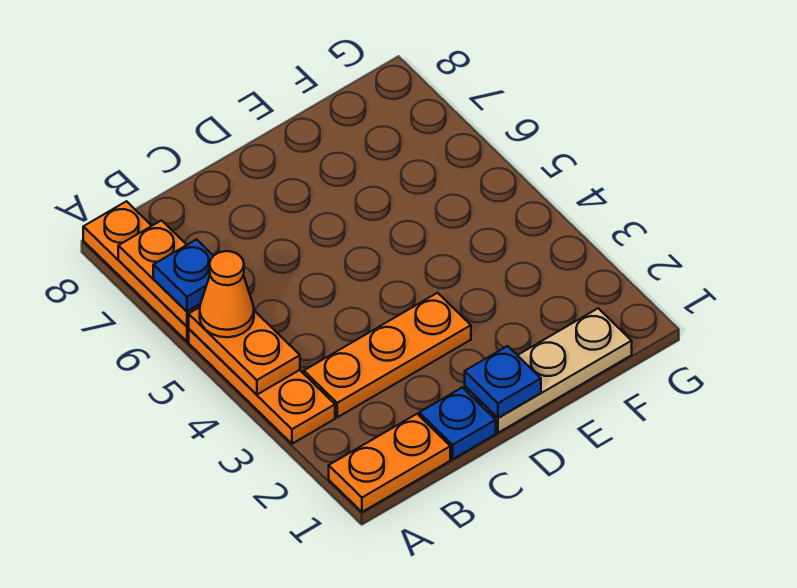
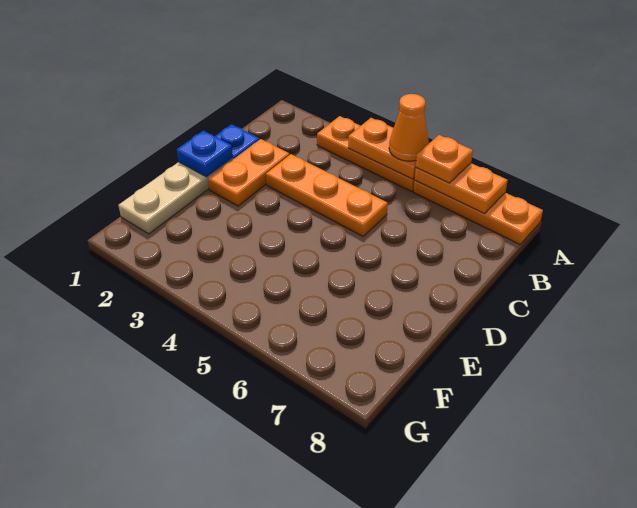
orange 1x2 plate [329,414,450,512] -> orange 1x2 plate moved to [208,139,290,206]
blue 1x1 plate [153,240,213,311] -> orange 1x1 plate [416,135,473,183]
orange 1x3 plate [304,293,471,417] -> orange 1x3 plate turned to [266,154,388,236]

